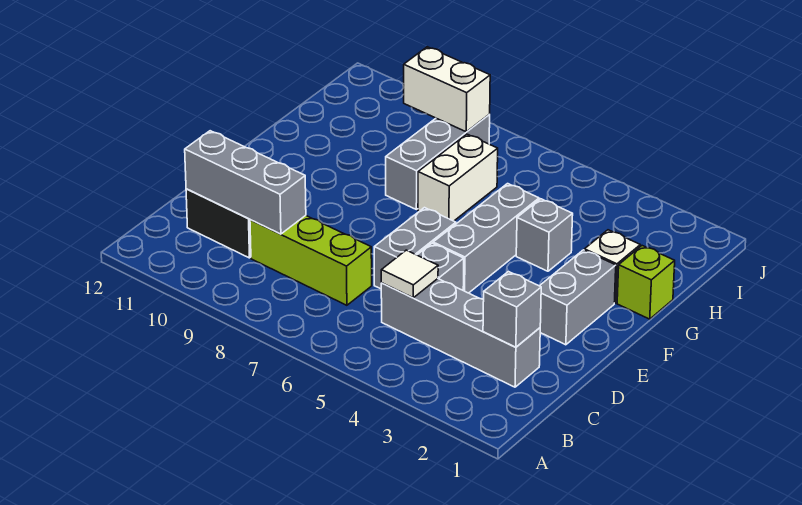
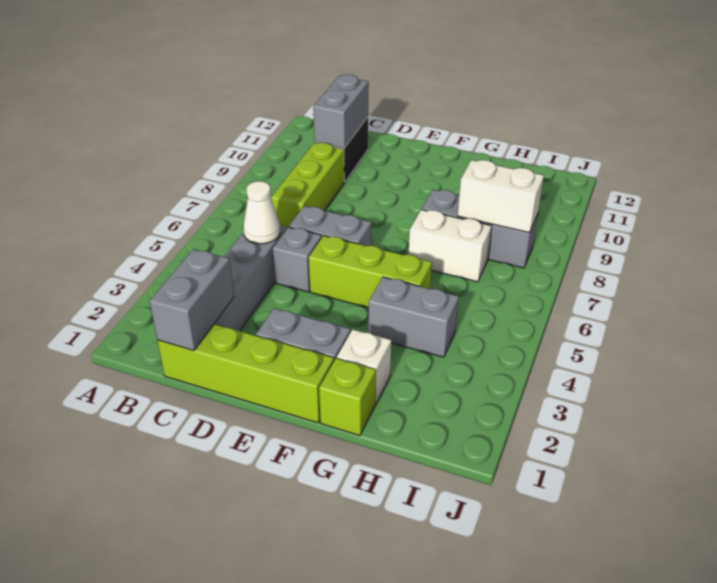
none -> lime 1x4 brick [157,324,334,423]
grey 1x1 brick [483,271,541,347] -> grey 1x2 brick [150,249,234,351]
white 1x1 tile [381,250,438,298] -> white 1x1 cone [243,181,280,244]
grey 1x3 brick [185,131,306,234] -> grey 1x2 brick [313,74,369,148]
grey 1x3 brick [433,184,539,293] -> lime 1x3 brick [309,236,432,308]
grey 1x1 brick [516,199,573,271] -> grey 1x2 brick [368,277,459,357]
white 1x2 brick [404,47,490,132] -> white 1x2 brick turned to [458,160,544,233]

